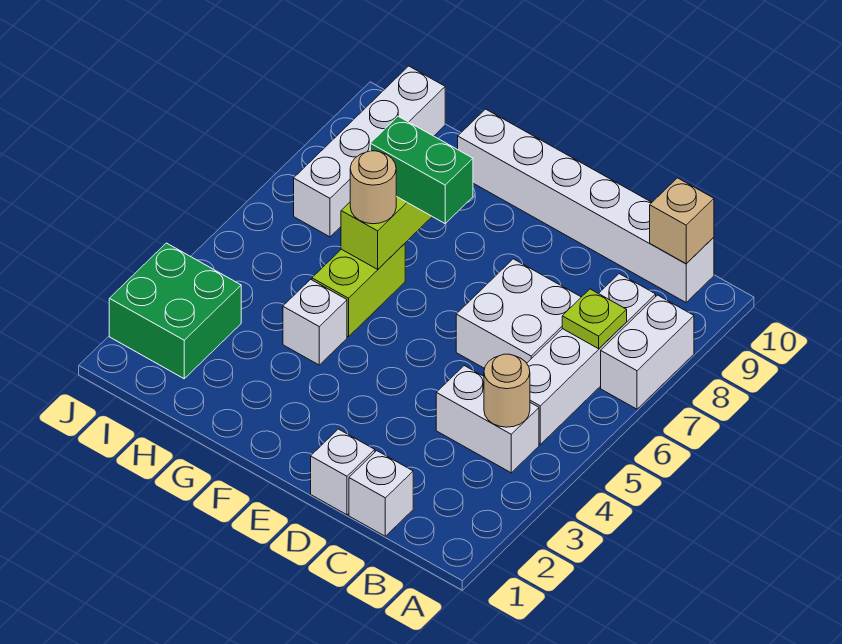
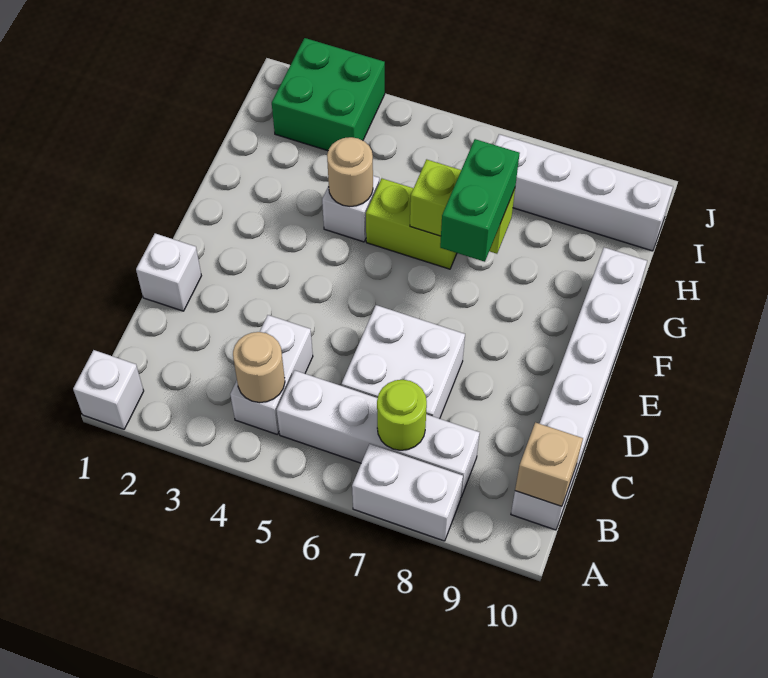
lime 1x1 plate [562,289,627,349] -> lime 1x1 round brick [377,380,427,450]
white 1x1 brick [349,451,413,536] -> white 1x1 brick moved to [73,350,144,429]
tan 1x1 round brick [350,151,396,224] -> tan 1x1 round brick moved to [327,137,373,206]

